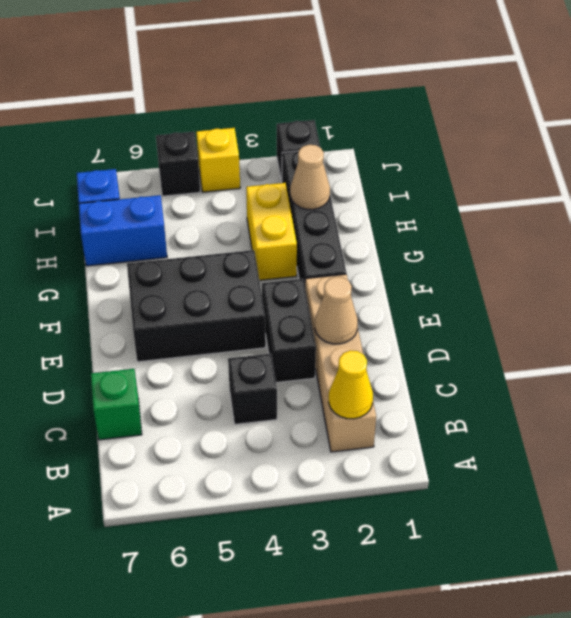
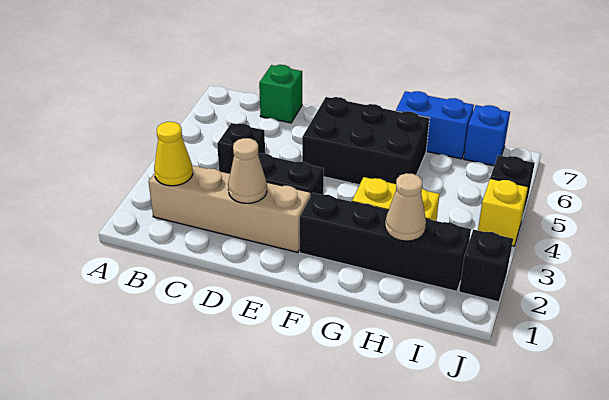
black 2x3 brick [127,250,266,362] -> black 2x3 brick turned to [302,97,429,185]
blue 1x2 brick [79,195,167,266] -> blue 1x2 brick turned to [396,91,474,159]

